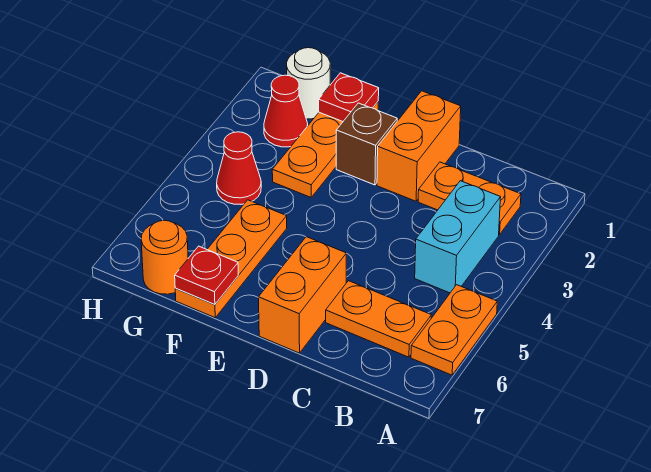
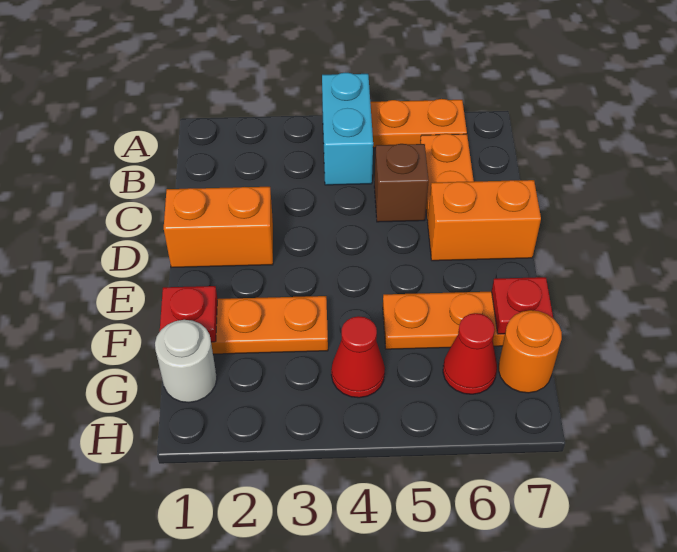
orange 1x2 plate [418,162,521,235] -> none
cyan 1x2 brick [415,181,501,293] -> cyan 1x2 brick turned to [322,73,373,185]
brown 1x1 brick [336,103,397,185] -> brown 1x1 brick moved to [374,144,429,222]
red 1x1 cone [264,75,308,147] -> red 1x1 cone moved to [443,313,497,394]

